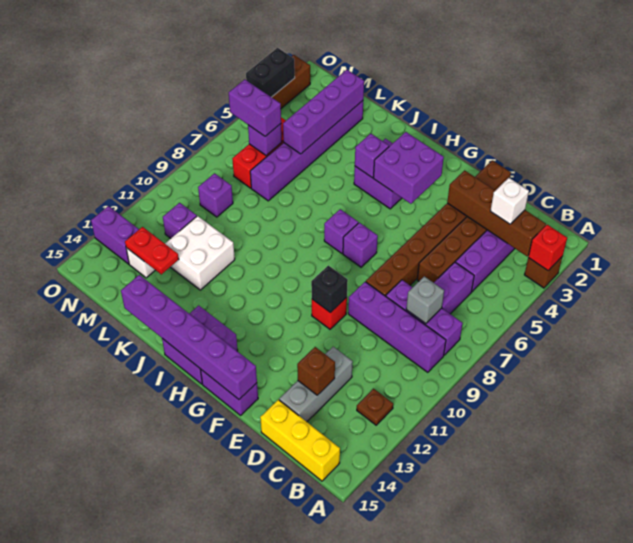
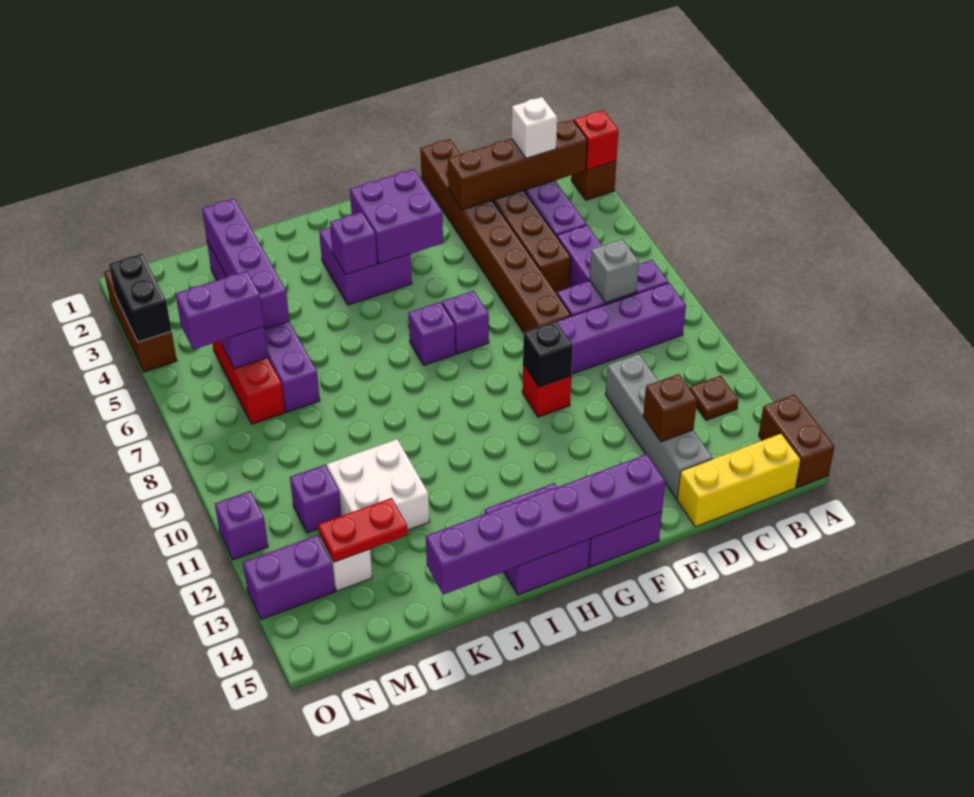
none -> brown 1x2 brick [759,395,835,488]
grey 1x3 brick [279,347,353,422] -> grey 1x4 brick [605,354,712,499]
purple 1x1 brick [198,173,233,217] -> purple 1x1 brick moved to [215,491,268,560]

